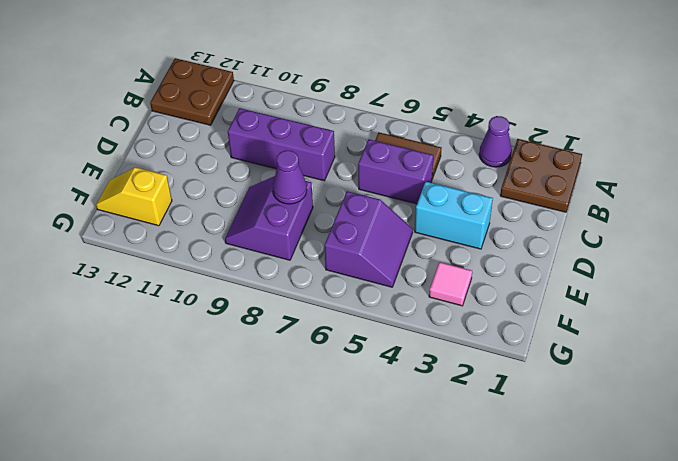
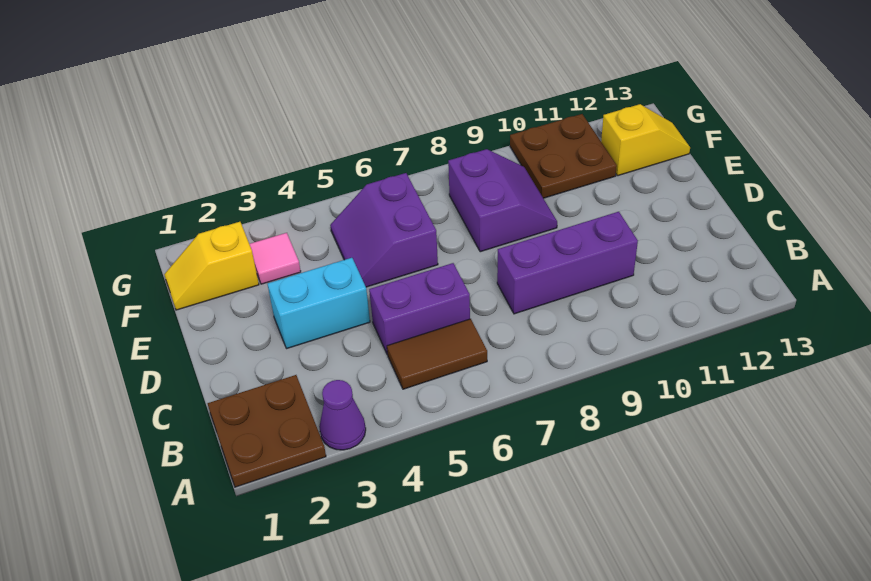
brown 2x2 plate [150,58,234,125] -> brown 2x2 plate moved to [510,114,617,198]
purple 1x1 cone [273,150,307,204] -> none
none -> yellow 1x2 slope [164,222,259,310]

